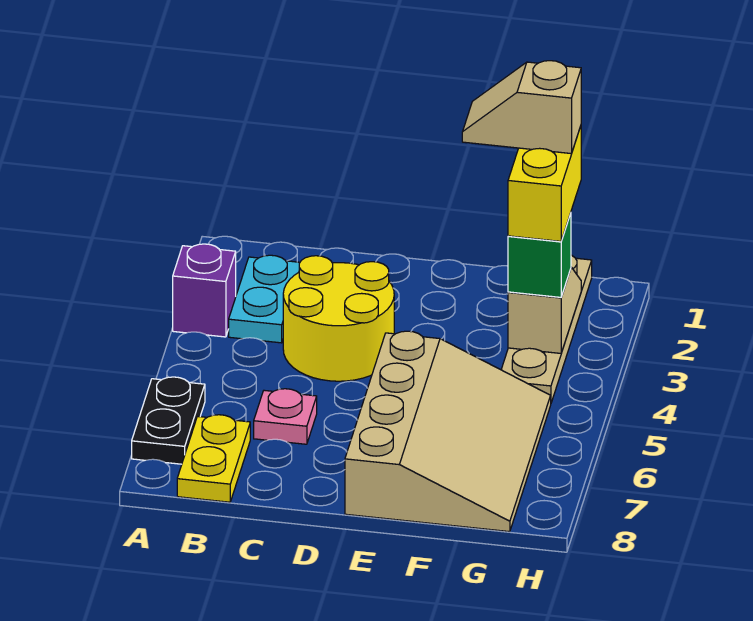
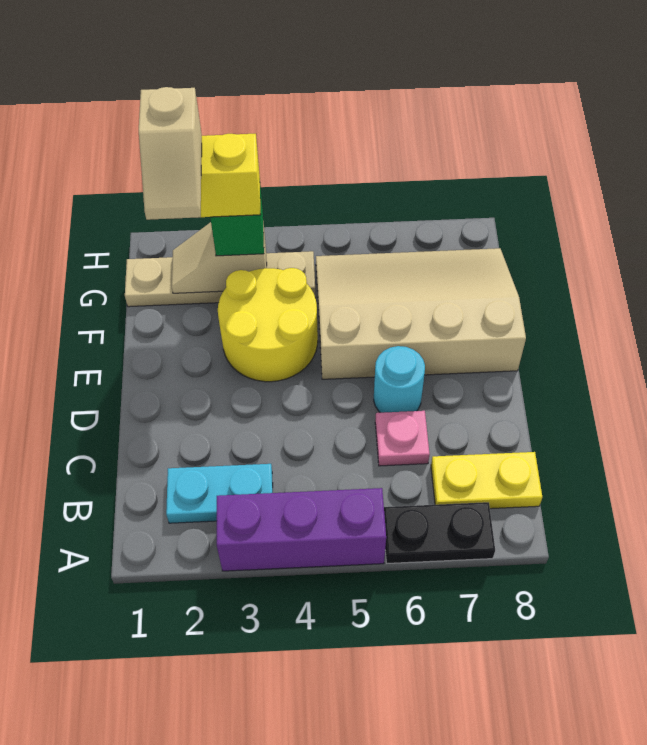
purple 1x1 brick [173,244,236,337] -> purple 1x3 brick [217,488,386,571]
yellow 2x2 round brick [283,256,394,381] -> yellow 2x2 round brick moved to [218,268,318,382]
none -> cyan 1x1 round brick [374,346,425,413]

